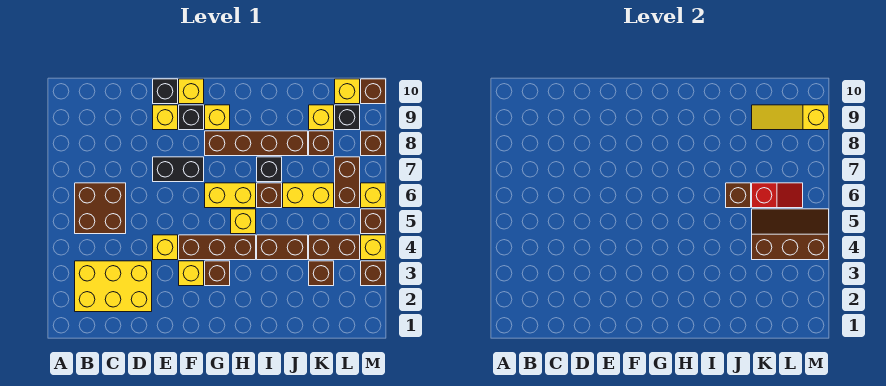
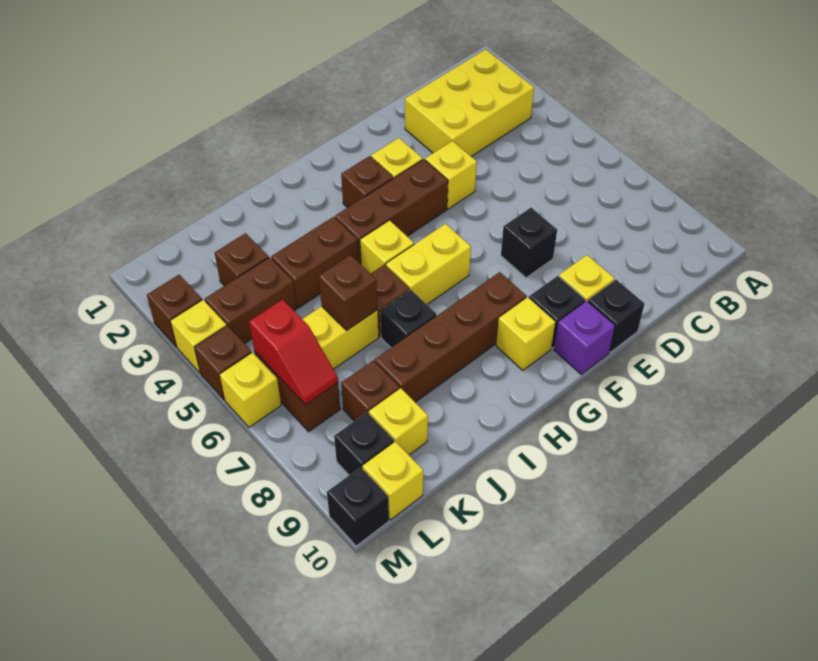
brown 2x2 brick [75,183,126,234] -> none
black 1x2 brick [153,157,204,182] -> black 1x1 brick [501,208,557,278]
yellow 1x1 brick [179,79,204,104] -> purple 1x1 brick [554,301,615,374]
brown 2x3 slope [752,209,829,260] -> none
red 1x2 slope [752,183,803,208] -> red 1x2 slope turned to [249,300,338,405]
yellow 1x3 slope [752,105,829,130] -> none
brown 1x1 brick [361,131,386,156] -> none
brown 1x1 brick [361,79,386,104] -> black 1x1 brick [327,467,389,546]

